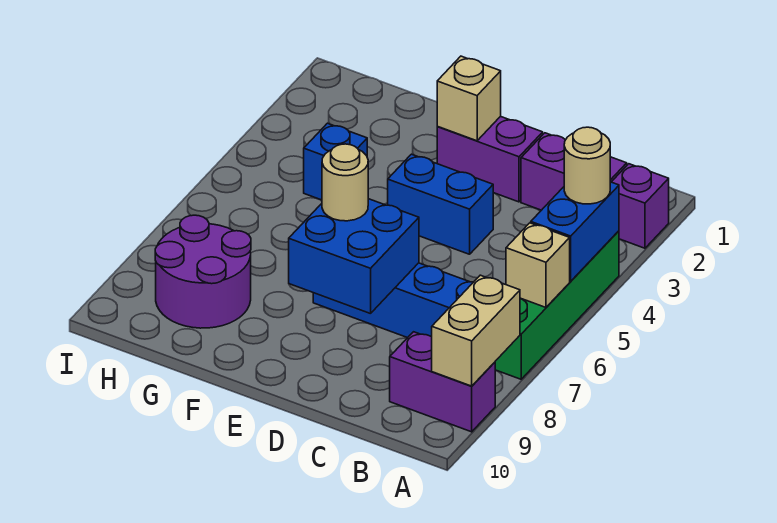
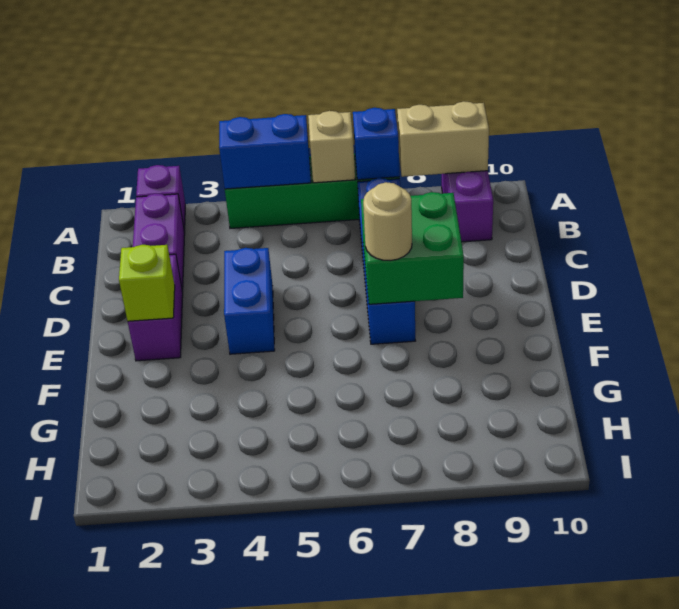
tan 1x1 round brick [564,127,610,204] -> none
blue 2x2 brick [289,199,419,314] -> green 2x2 brick [361,192,464,304]
tan 1x1 brick [437,56,501,141] -> lime 1x1 brick [119,245,175,321]
blue 1x1 brick [304,123,367,200] -> blue 1x1 brick moved to [353,108,399,180]
purple 2x2 round brick [155,215,251,328] -> none

